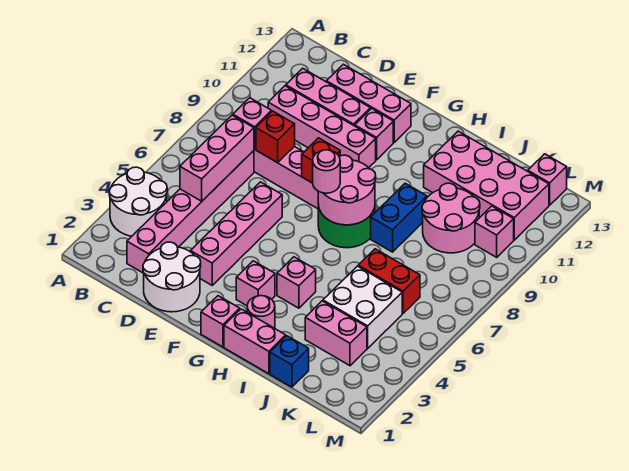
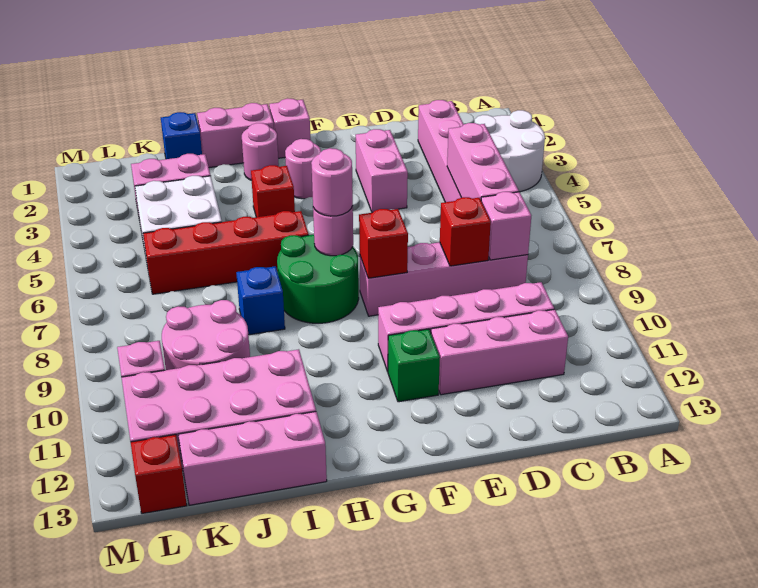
white 2x2 round brick [143,242,201,312] -> none
pink 1x3 brick [327,64,411,142] -> pink 1x3 brick moved to [178,412,327,505]
pink 1x4 brick [191,182,282,285] -> pink 1x2 brick [356,129,408,213]
pink 1x1 brick [355,108,393,160] -> green 1x1 brick [388,329,440,402]
pink 1x1 brick [236,261,275,306] -> pink 1x1 round brick [285,139,321,199]
pink 2x2 round brick [318,155,376,225] -> pink 1x1 round brick [313,206,353,256]
pink 1x1 brick [277,257,316,308] -> red 1x1 brick [251,165,295,217]
blue 1x2 brick [371,183,427,252] -> blue 1x1 brick [236,266,285,335]
red 1x2 brick [358,249,420,313] -> red 1x4 brick [143,211,309,294]
pink 1x1 brick [528,154,567,205] -> red 1x1 brick [131,435,187,514]

